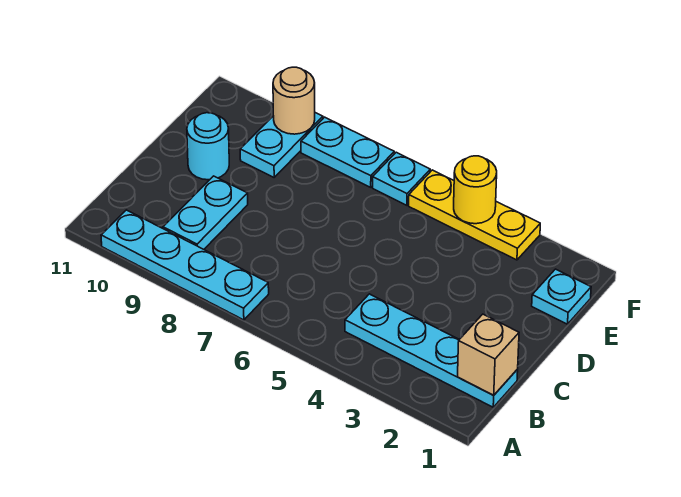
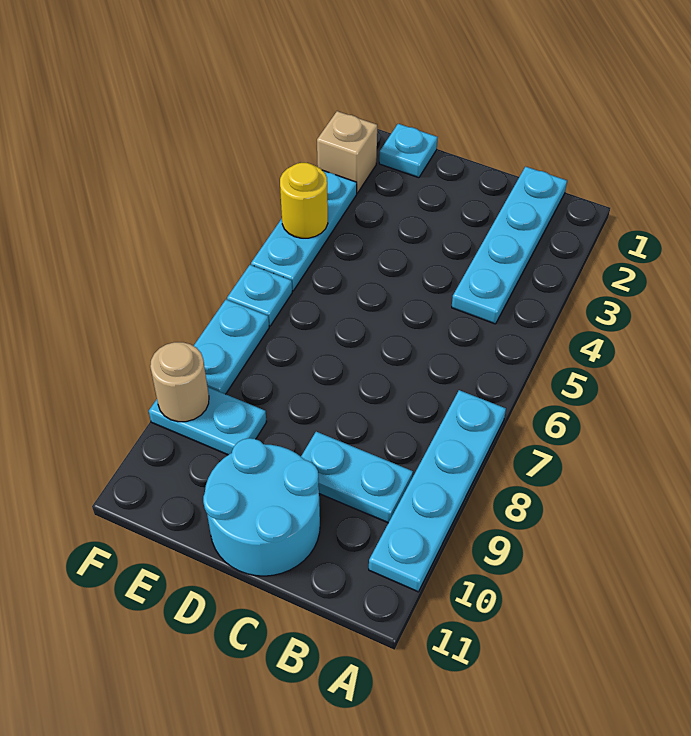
tan 1x1 brick [458,314,519,395] -> tan 1x1 brick moved to [317,111,377,193]
cyan 1x1 round brick [187,113,229,180] -> cyan 2x2 round brick [203,438,320,576]
yellow 1x3 plate [409,170,540,260] -> cyan 1x3 plate [251,170,357,291]

